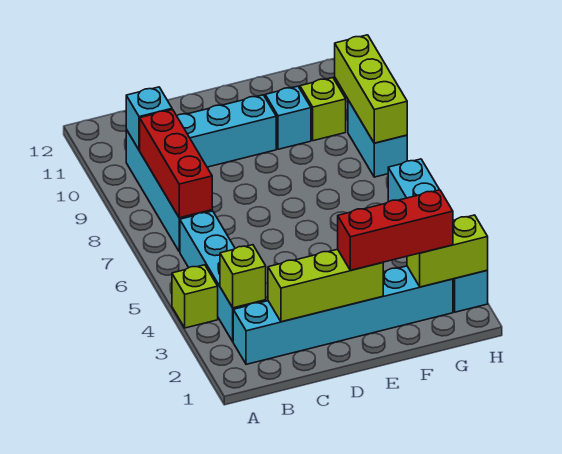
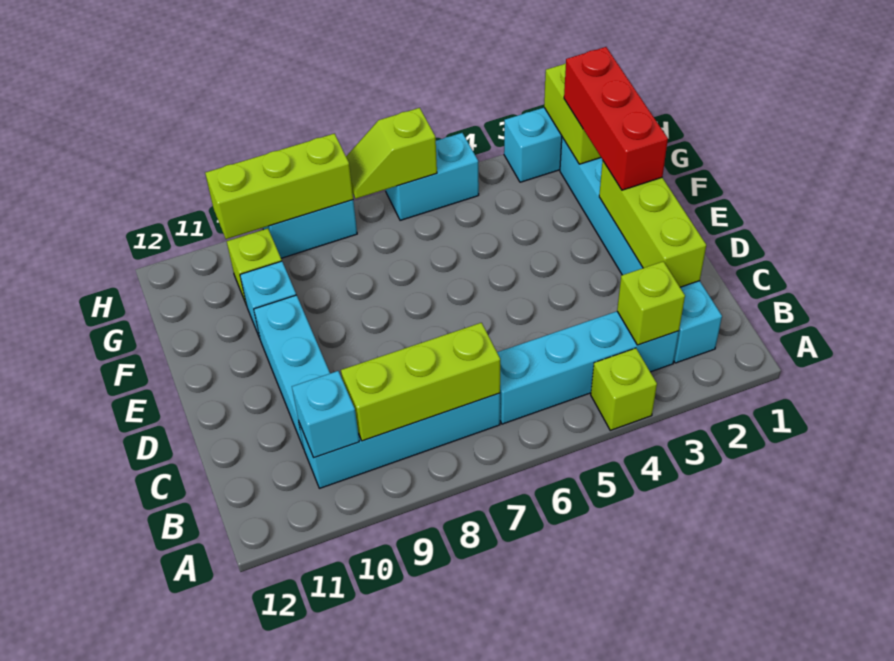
red 1x3 brick [140,110,212,218] -> lime 1x3 brick [341,323,500,441]
none -> lime 1x2 slope [346,108,437,199]

